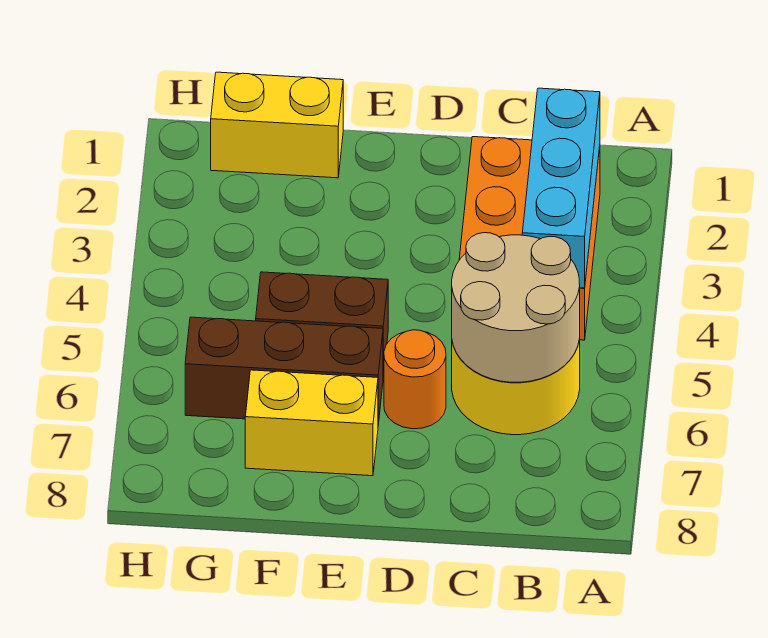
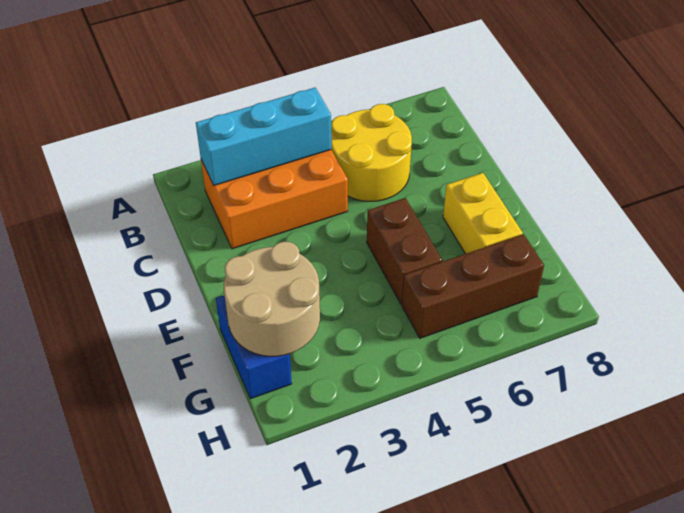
tan 2x2 round brick [452,233,580,382] -> tan 2x2 round brick moved to [224,242,320,356]
orange 1x1 round brick [384,330,446,429] -> none
brown 1x3 brick [185,317,383,424] -> brown 1x3 brick turned to [402,234,544,338]
yellow 1x2 brick [211,72,343,178] -> blue 1x2 brick [216,295,292,399]

